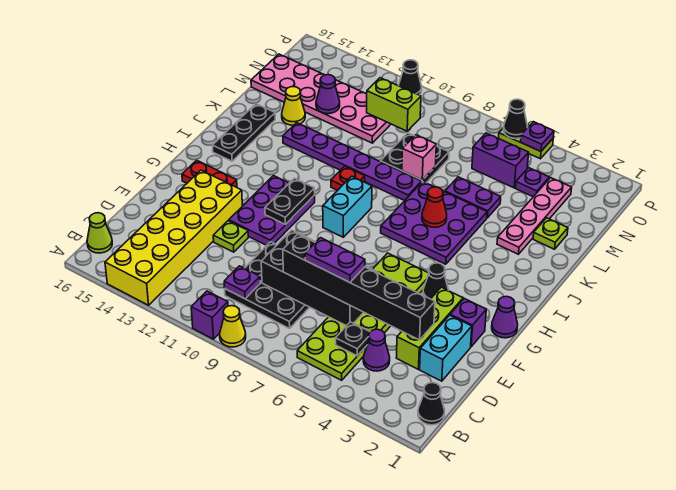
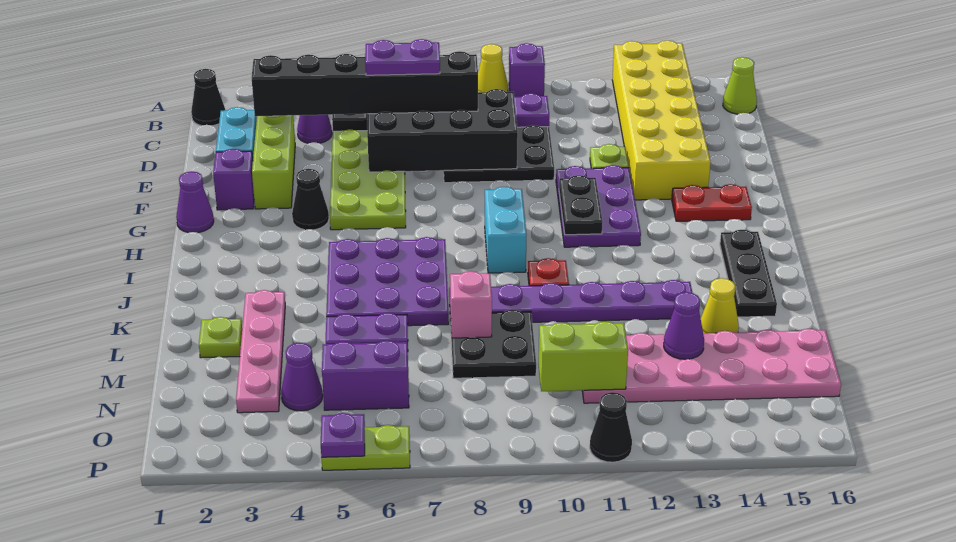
red 1x1 cone [422,187,447,227] -> none
purple 1x1 plate [515,168,549,197] -> purple 1x1 cone [281,343,323,411]
black 1x1 cone [503,99,528,139] -> none

